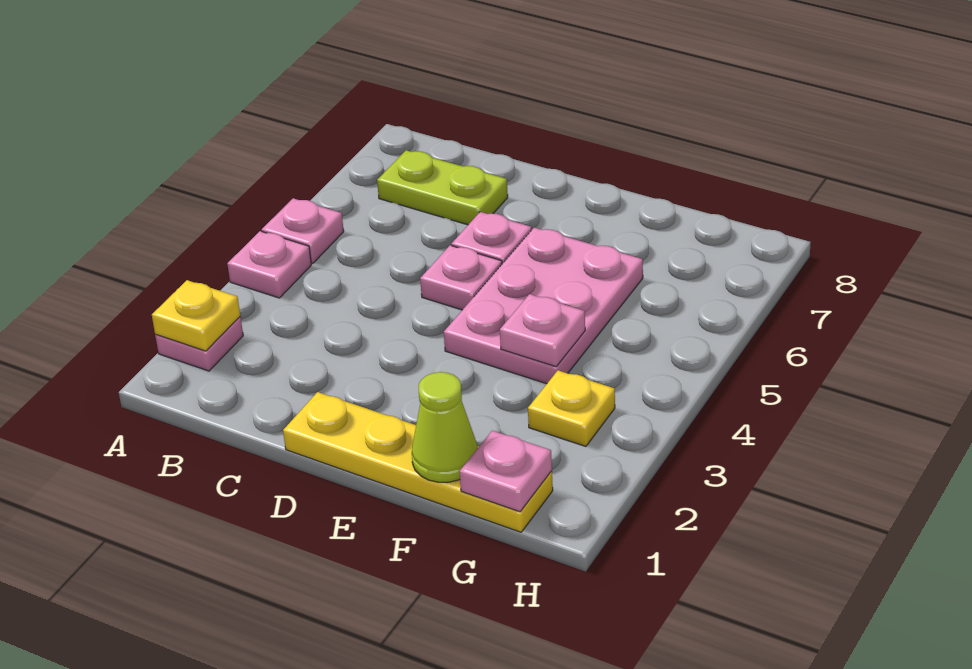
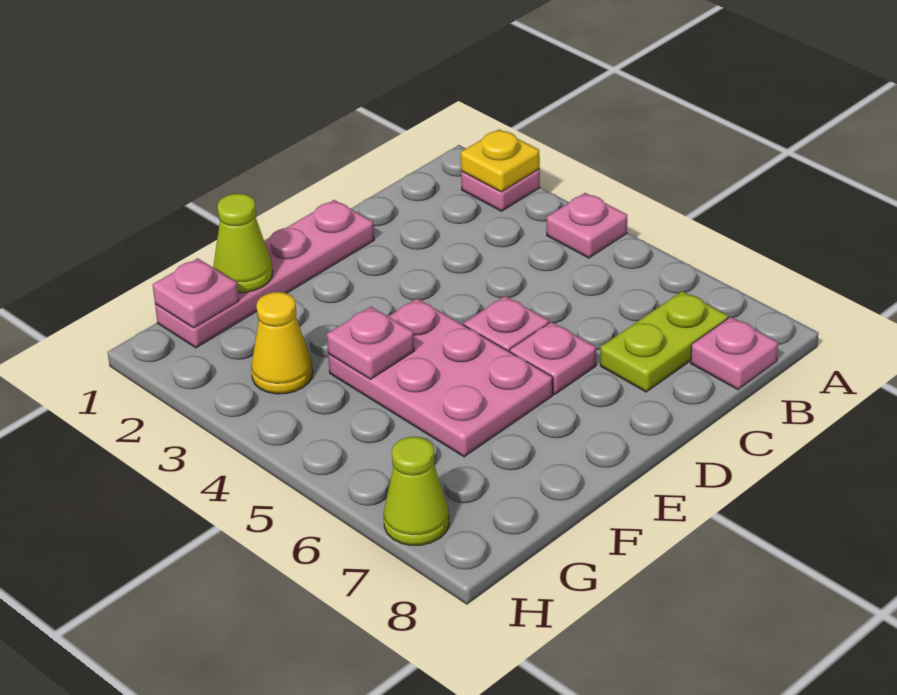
pink 1x1 plate [262,198,344,263] -> pink 1x1 plate moved to [691,317,778,389]
yellow 1x4 plate [283,392,553,532] -> pink 1x4 plate [155,200,374,348]
yellow 1x1 plate [528,370,615,446] -> yellow 1x1 cone [251,292,313,394]
none -> lime 1x1 cone [384,437,449,545]

